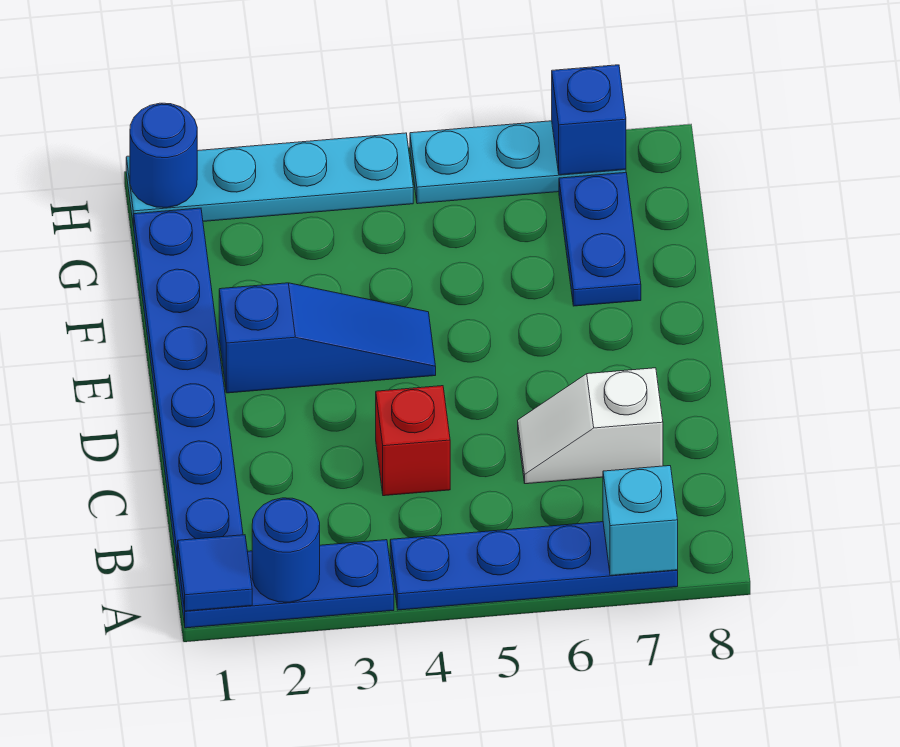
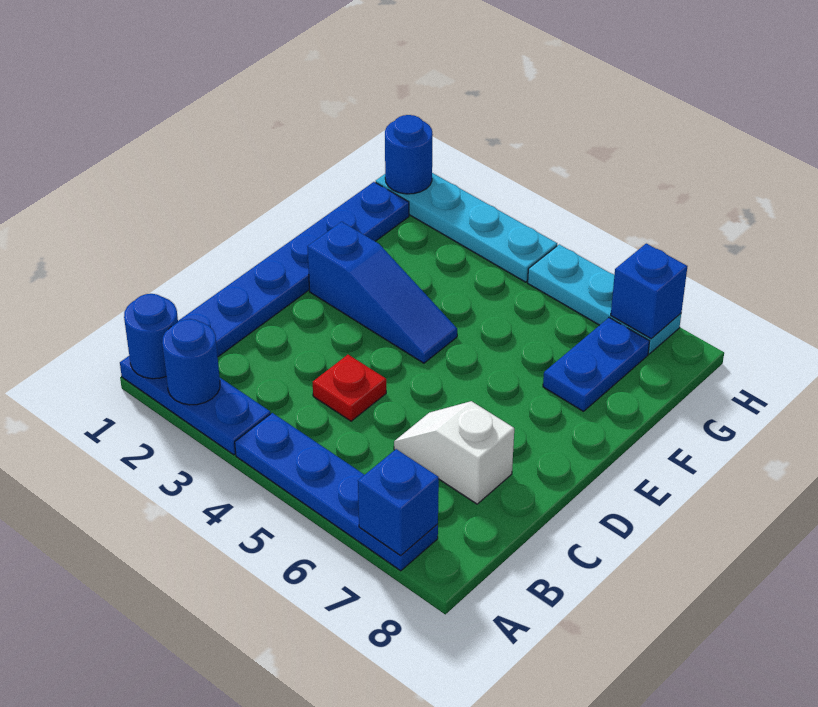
blue 1x1 tile [177,535,252,611] -> blue 1x1 round brick [124,294,178,379]
cyan 1x1 brick [603,466,678,576] -> blue 1x1 brick [358,449,439,555]
red 1x1 brick [376,386,450,496] -> red 1x1 plate [313,355,386,421]

